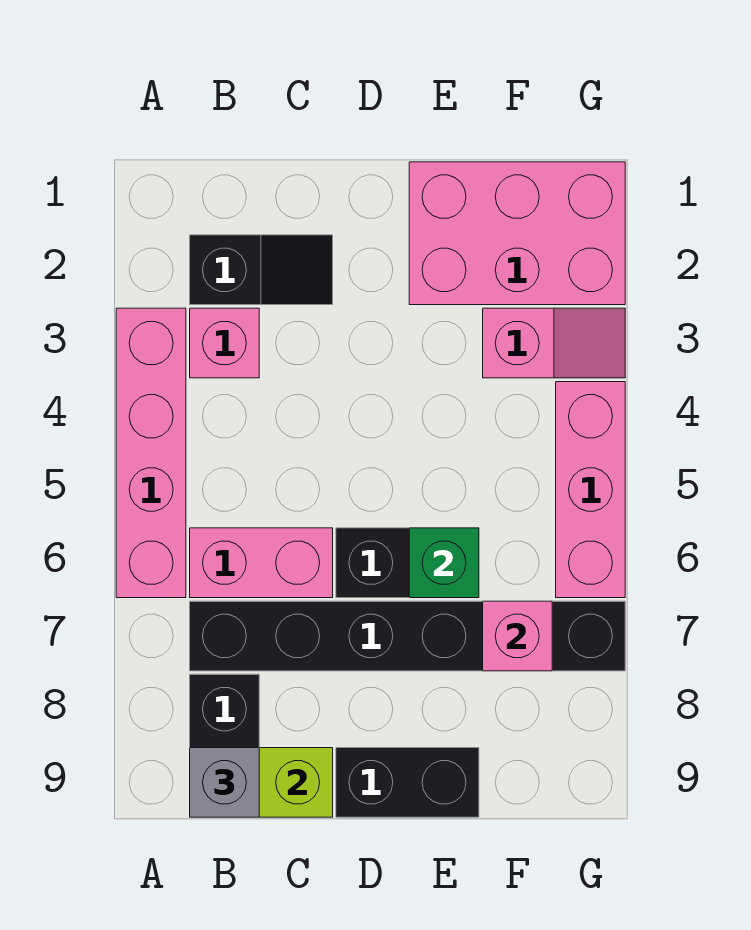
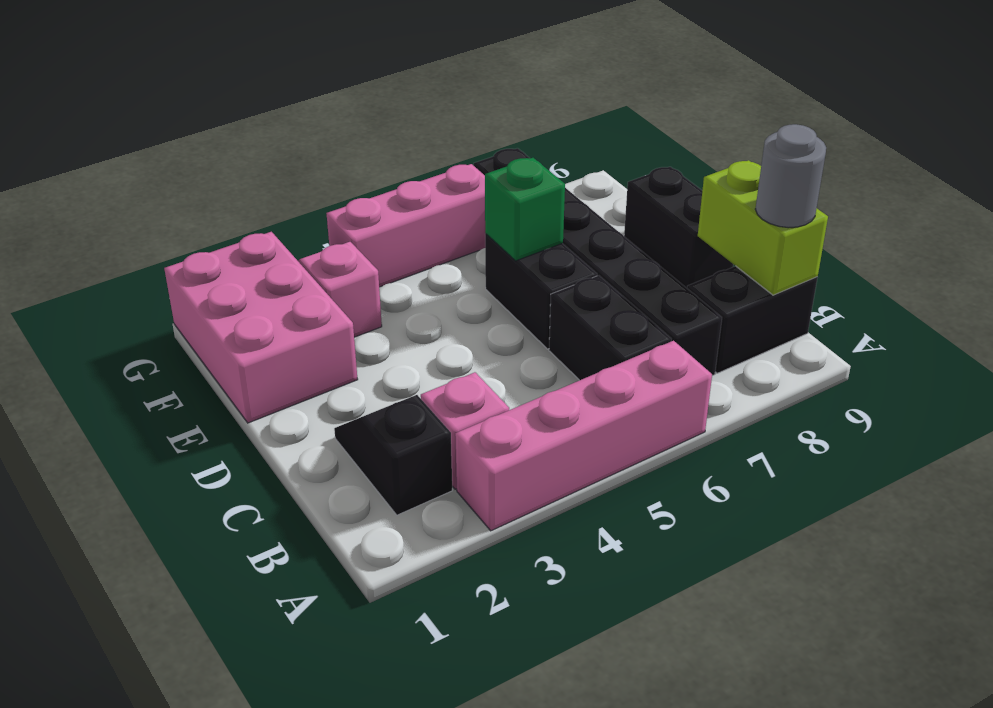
pink 1x2 brick [190,528,333,598] -> black 1x2 brick [549,275,672,380]
grey 1x1 brick [190,748,259,817] -> grey 1x1 round brick [755,124,826,228]
pink 1x1 brick [483,601,552,671] -> none

